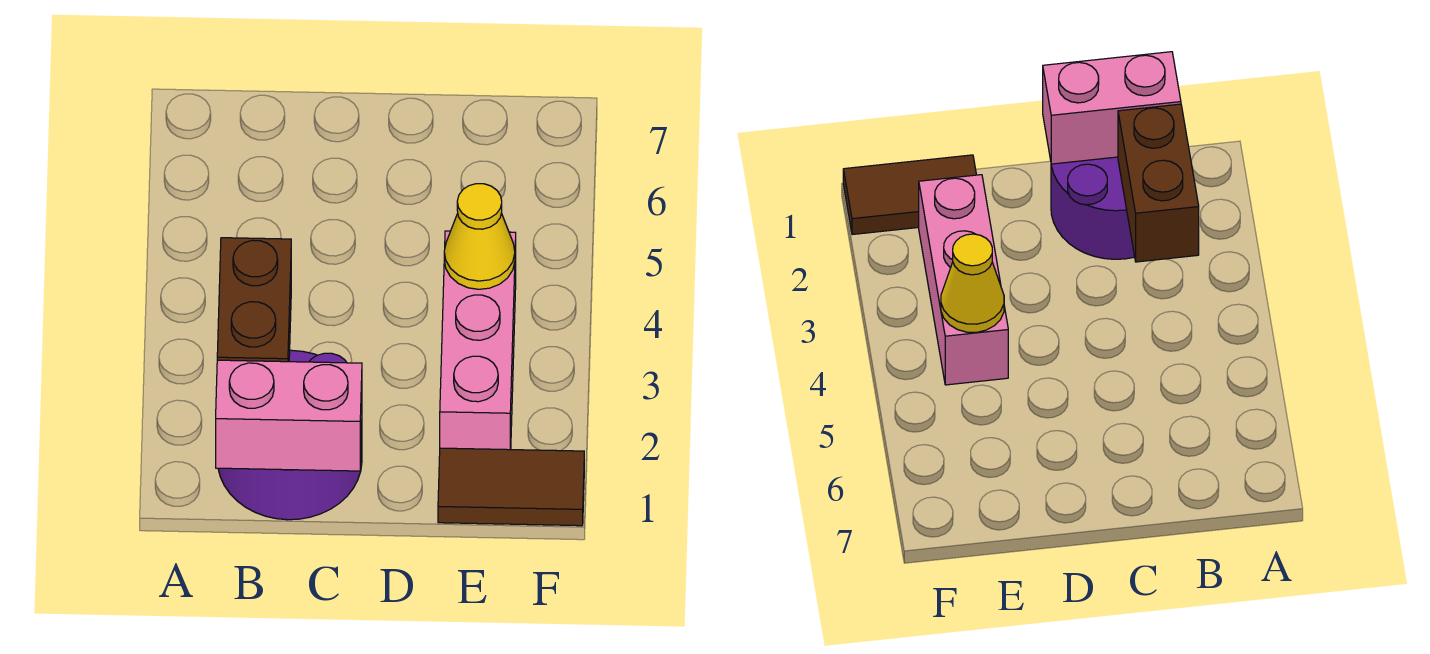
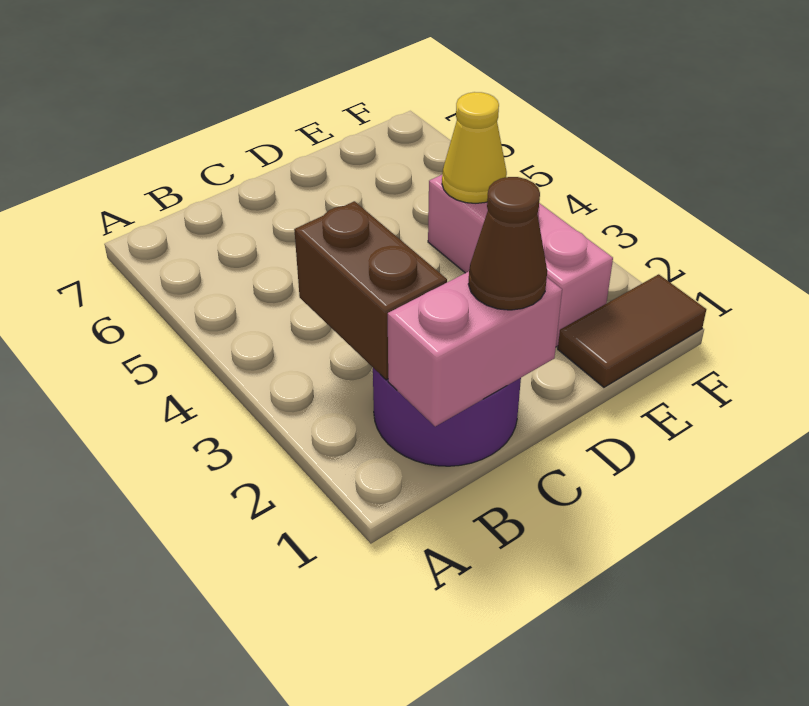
none -> brown 1x1 cone [469,177,547,310]

